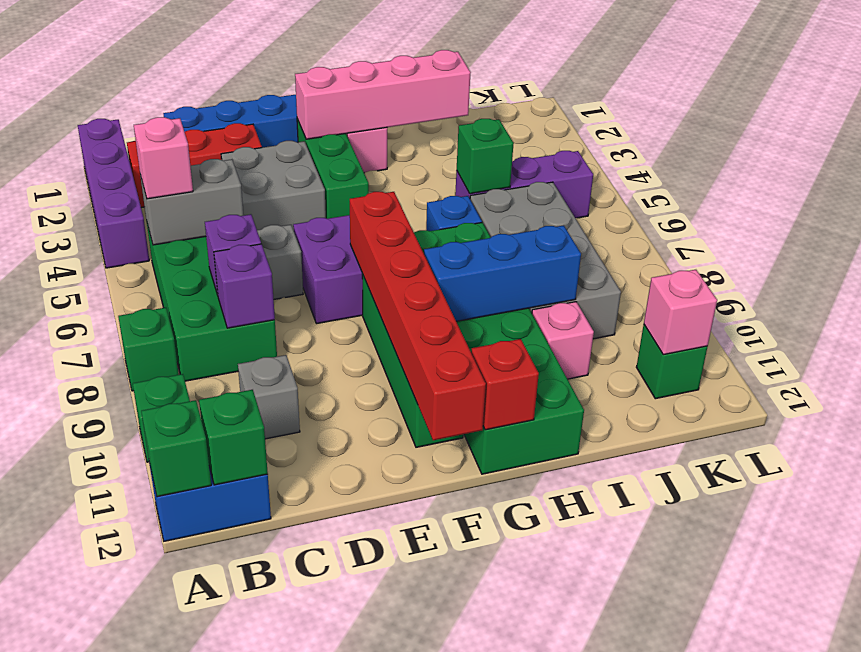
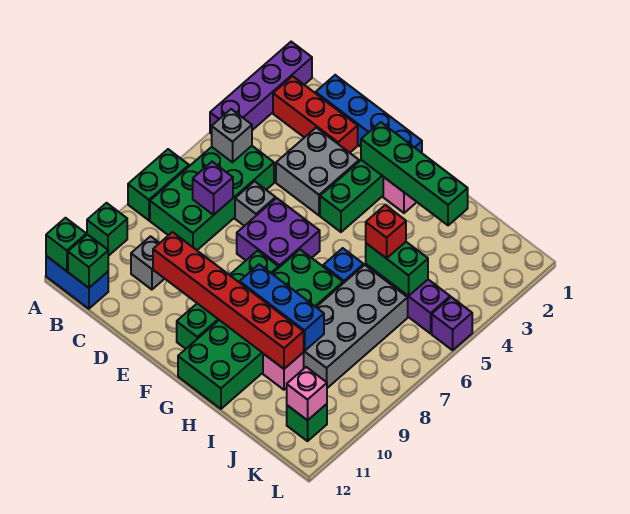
green 1x1 brick [118,308,179,391] -> green 1x2 brick [128,149,189,220]
grey 1x2 brick [140,159,244,245] -> grey 1x1 brick [212,109,252,162]
pink 1x1 brick [134,117,193,199] -> none
purple 1x1 brick [214,244,275,328] -> purple 1x1 brick moved to [432,297,472,350]
pink 1x4 brick [295,50,471,139] -> green 1x4 brick [361,122,468,225]
red 1x6 brick [350,192,486,440] -> red 1x6 brick turned to [153,232,304,369]
red 1x1 brick [471,339,539,430] -> red 1x1 brick moved to [366,205,406,258]
green 1x1 brick [457,119,514,194] -> green 1x2 brick [366,242,428,296]

